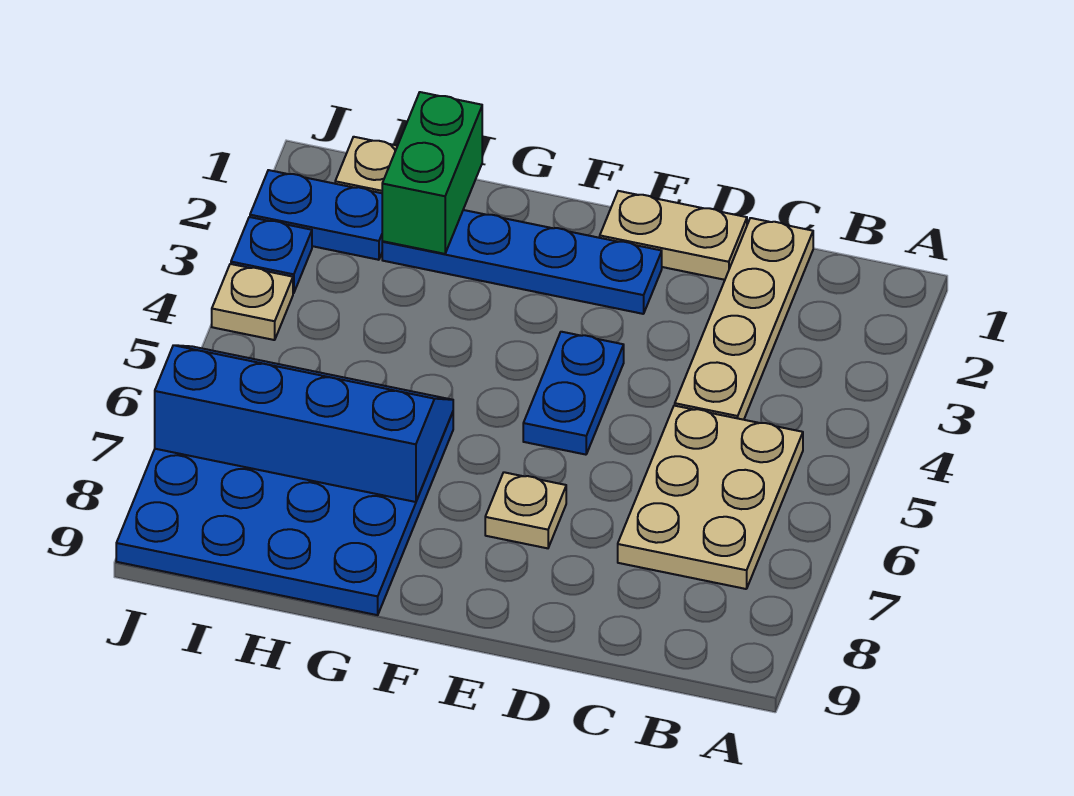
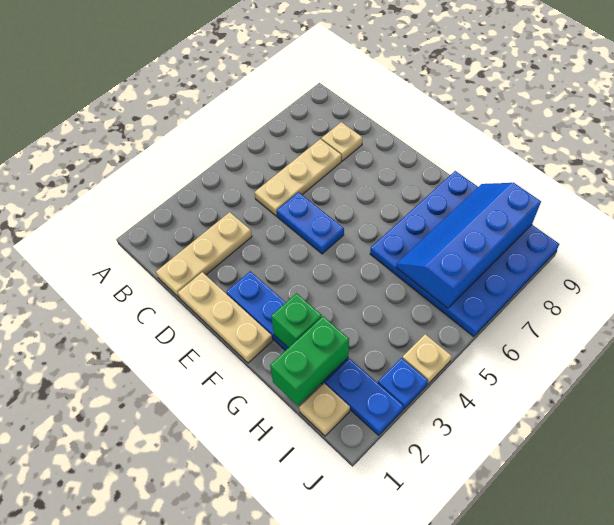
tan 2x3 plate [618,406,803,589] -> tan 1x3 plate [255,139,341,216]
tan 1x4 plate [675,218,813,420] -> tan 1x3 plate [156,212,252,297]
tan 1x2 plate [600,191,747,280] -> tan 1x3 plate [178,272,273,363]
blue 1x2 plate [523,332,624,455] -> blue 1x2 plate turned to [277,192,344,254]
tan 1x1 plate [485,472,566,548] -> tan 1x1 plate moved to [321,122,363,161]
none -> green 1x1 brick [271,293,322,348]
blue 2x4 slope [155,345,453,502] -> blue 2x4 slope turned to [396,183,541,308]

